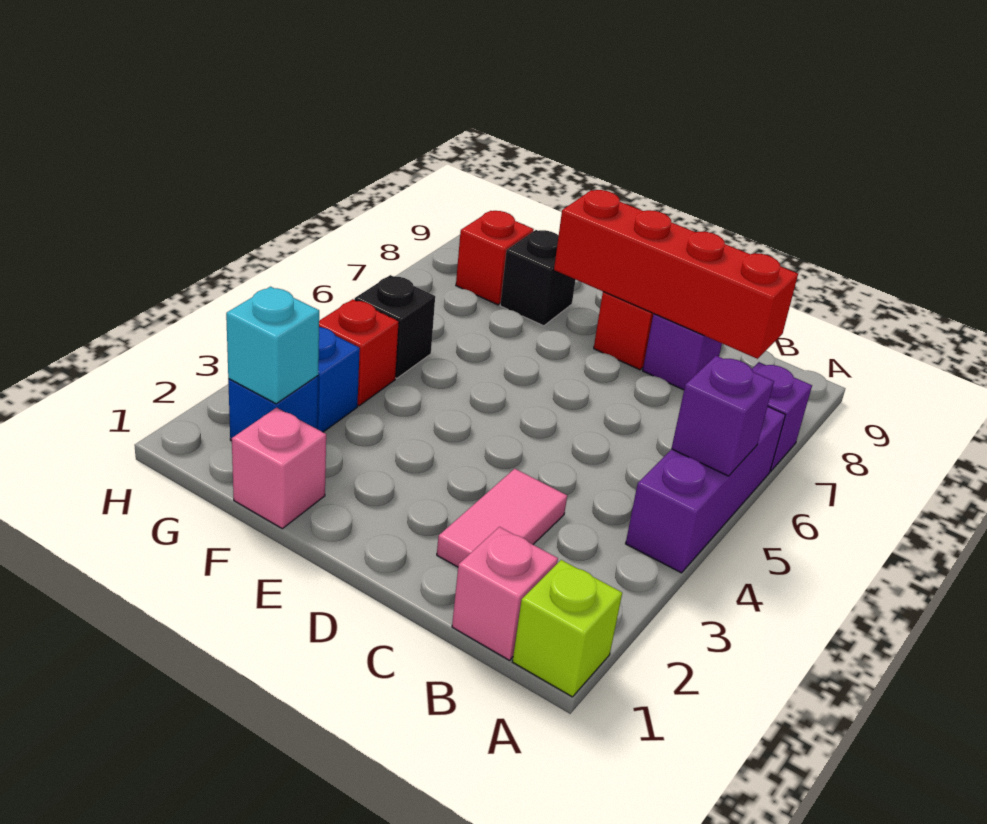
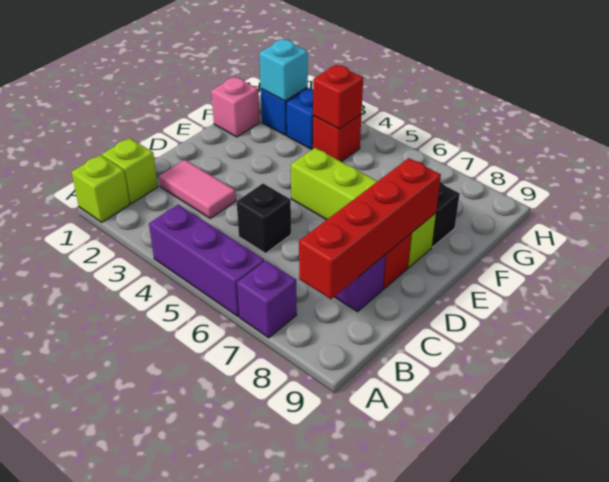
purple 1x1 brick [671,356,774,476] -> none
pink 1x1 brick [452,527,558,660] -> lime 1x1 brick [102,138,158,204]
none -> lime 1x4 brick [291,148,436,267]
black 1x1 brick [355,275,435,378] -> black 1x1 brick moved to [237,183,291,253]
red 1x1 brick [456,211,534,305] -> red 1x1 brick moved to [313,65,363,129]

